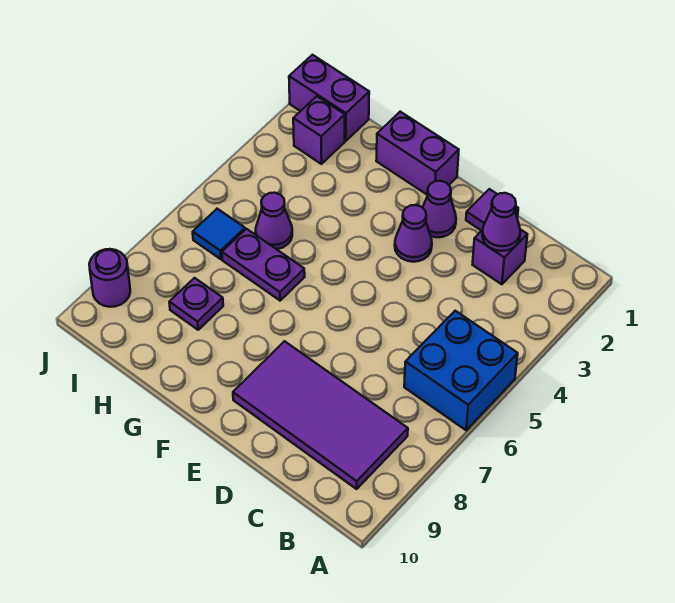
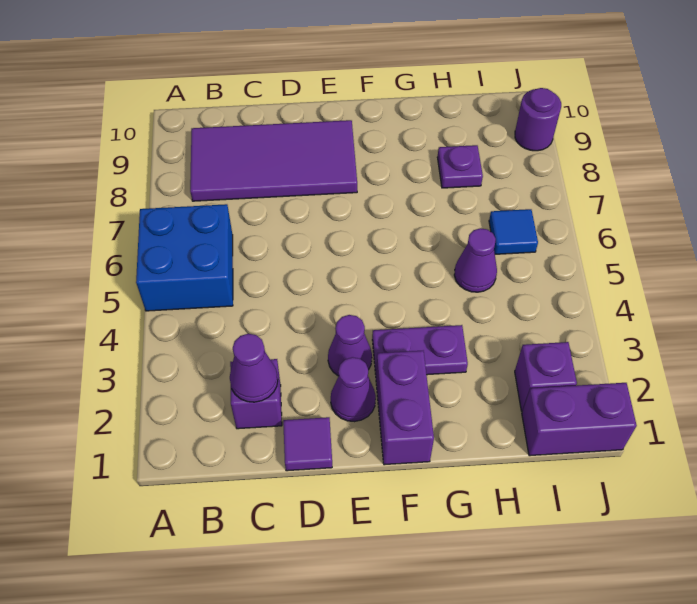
purple 1x2 brick [376,112,459,195] -> purple 1x2 brick turned to [376,351,434,465]
purple 1x2 plate [222,229,305,301] -> purple 1x2 plate moved to [372,325,468,375]

